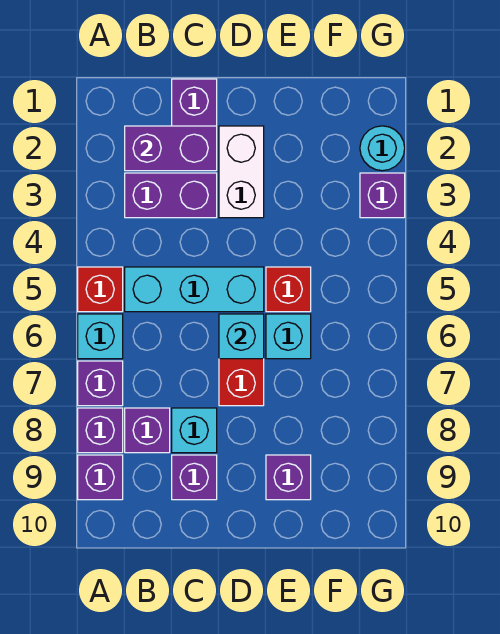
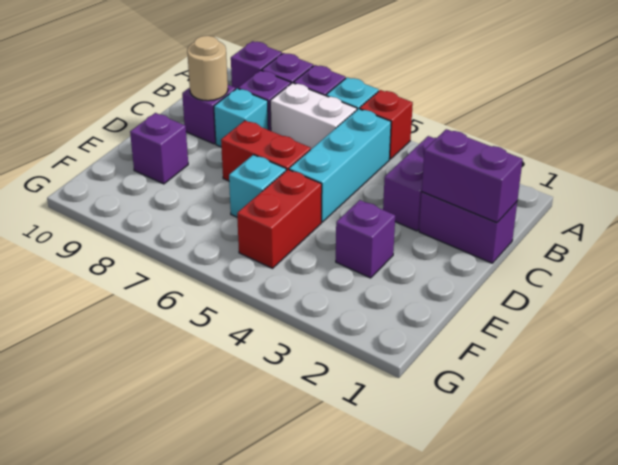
purple 1x2 brick [125,126,217,171] -> purple 1x2 brick turned to [422,129,523,223]
none -> tan 1x1 round brick [187,36,228,101]
white 1x2 brick [219,126,264,218] -> white 1x2 brick moved to [270,83,357,149]
cyan 1x1 brick [219,314,264,359] -> none
red 1x1 brick [266,267,311,312] -> red 1x2 brick [237,170,322,268]
cyan 1x1 round brick [360,126,405,171] -> none
purple 1x1 brick [360,173,405,218] -> purple 1x1 brick moved to [336,200,395,278]

